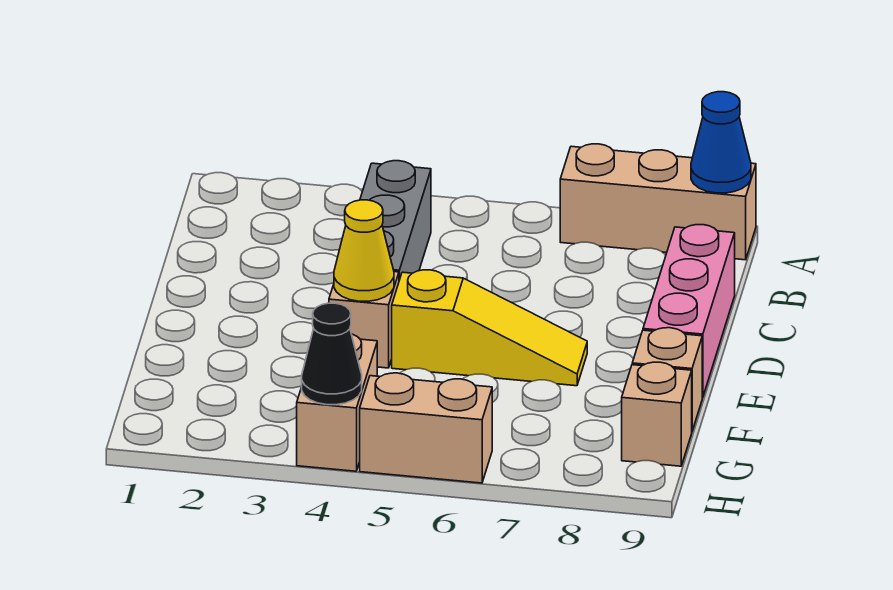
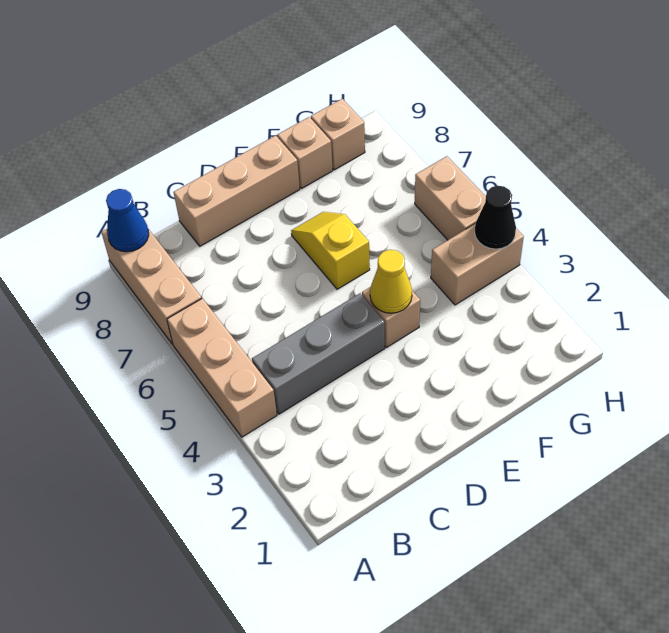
none -> tan 1x3 brick [167,299,277,437]
pink 1x3 brick [643,225,735,398] -> tan 1x3 brick [173,136,300,246]
yellow 1x3 slope [392,270,587,386] -> yellow 1x2 slope [291,212,370,289]

